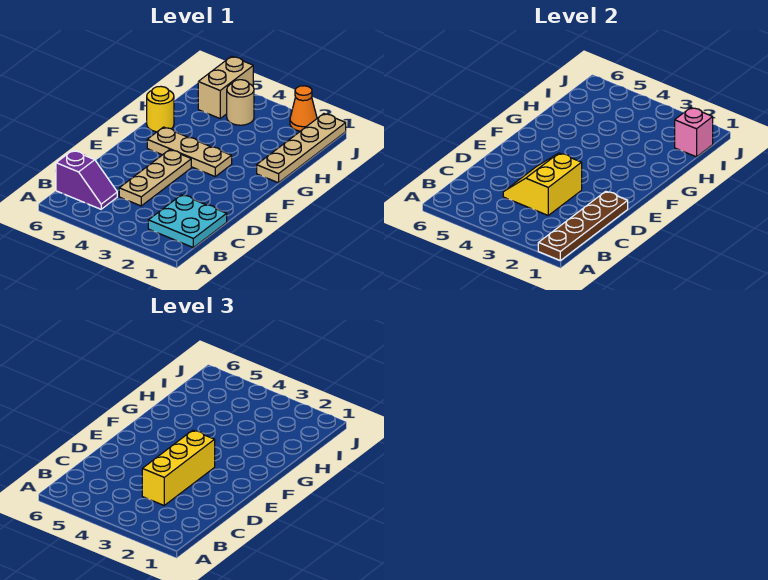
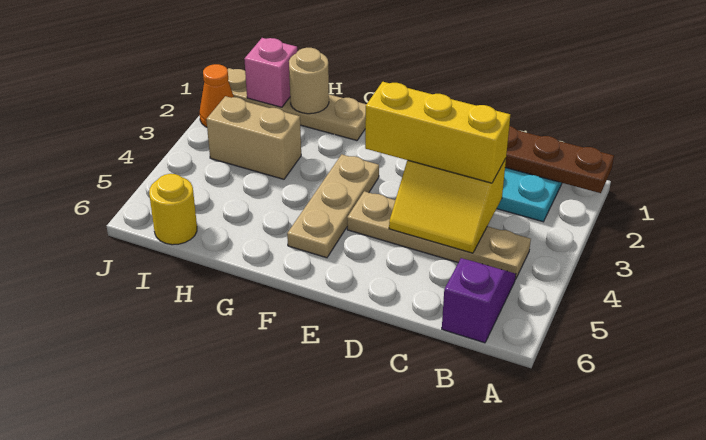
tan 1x3 plate [119,150,191,206] -> tan 1x4 plate [347,191,531,279]
yellow 1x1 round brick [147,87,174,132] -> yellow 1x1 round brick moved to [149,174,197,245]
tan 1x1 round brick [227,80,254,125] -> tan 1x1 round brick moved to [289,48,329,114]
tan 1x2 brick [198,56,253,118] -> tan 1x2 brick moved to [206,96,301,179]

